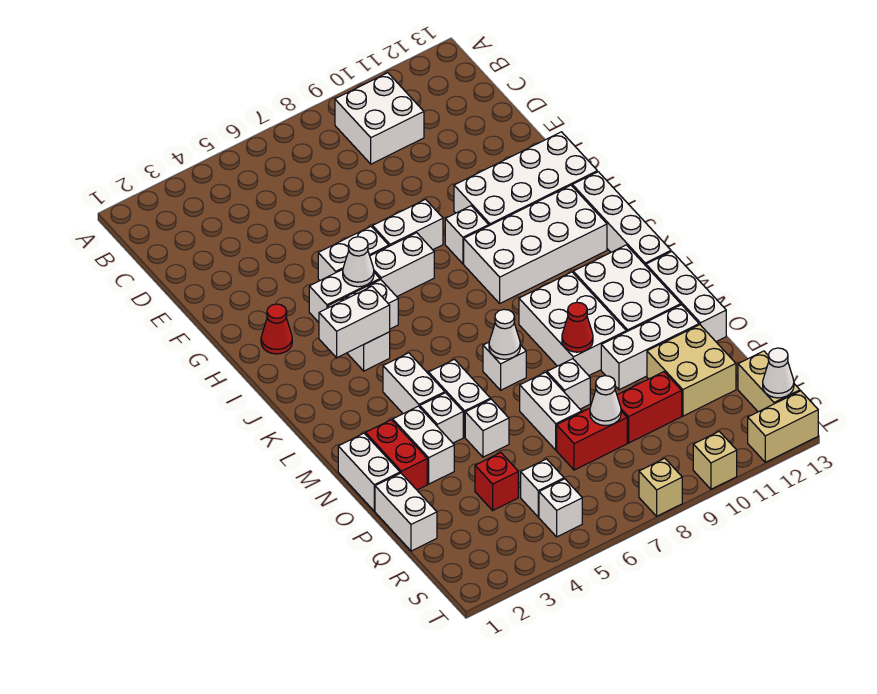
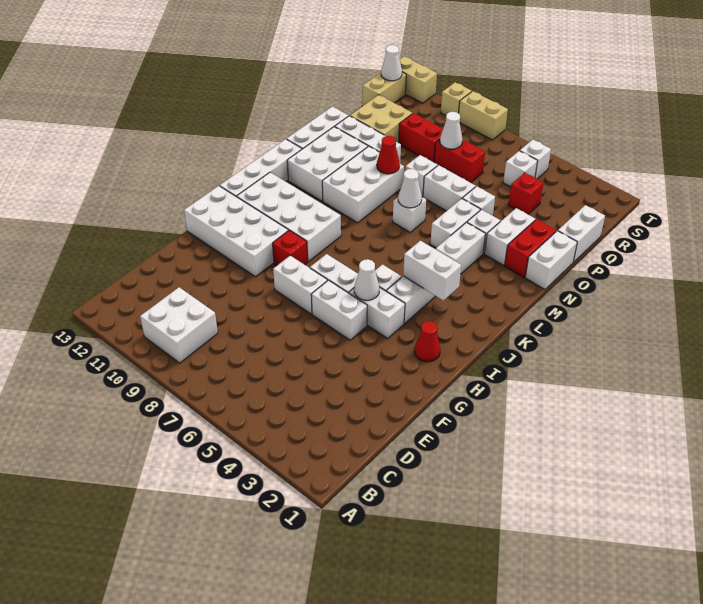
white 1x1 brick [445,206,489,264] -> red 1x1 brick [273,230,308,266]
white 1x2 brick [520,372,582,450] -> white 1x2 brick turned to [423,165,476,211]
tan 1x1 brick [639,458,682,516] -> tan 1x2 brick [459,91,508,140]

